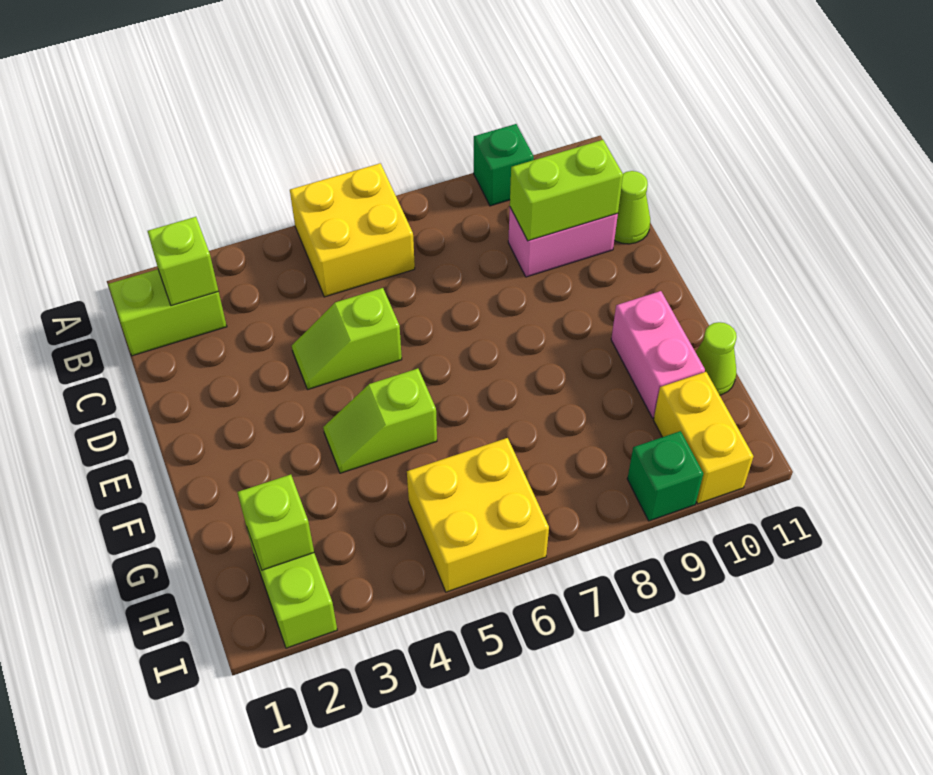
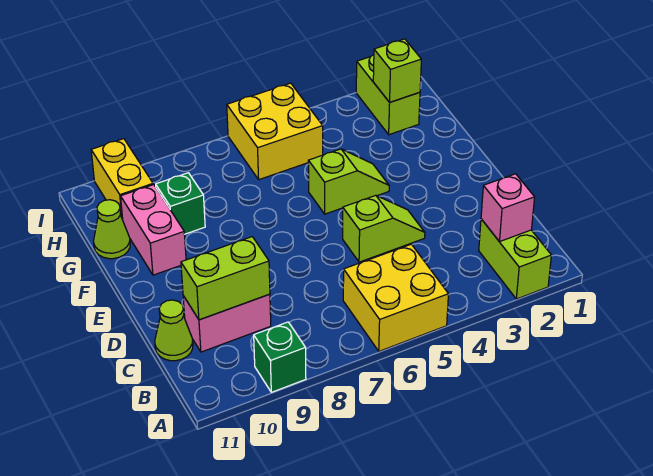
lime 1x2 brick [108,269,227,356] -> lime 1x2 brick turned to [479,219,551,299]
lime 1x1 brick [148,217,218,306] -> pink 1x1 brick [481,174,535,242]
green 1x1 brick [627,431,703,521] -> green 1x1 brick moved to [156,173,205,234]

